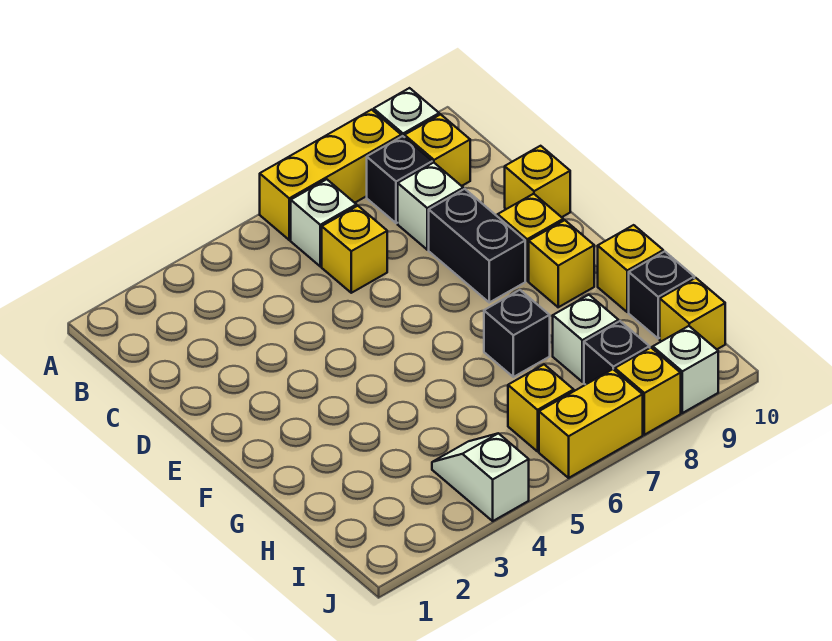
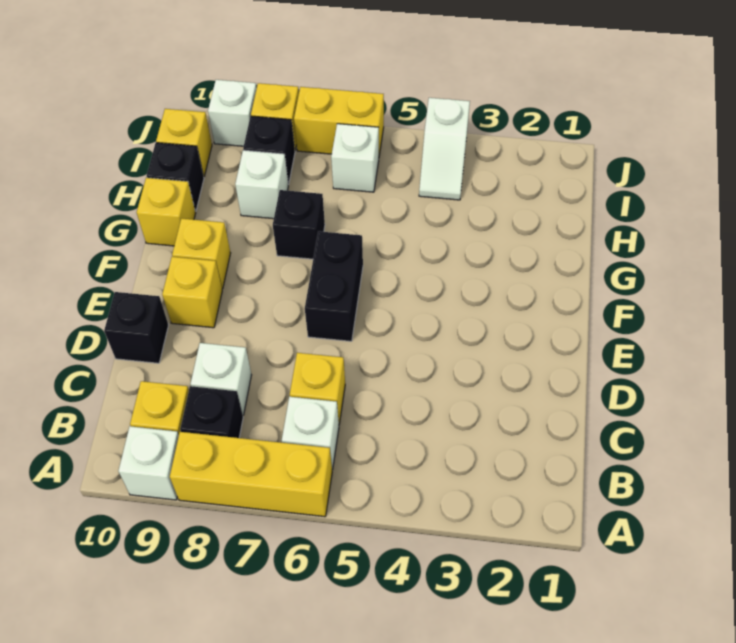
black 1x2 brick [429,189,525,302] -> black 1x2 brick moved to [305,231,363,341]
yellow 1x1 brick [505,146,570,217] -> black 1x1 brick [104,292,168,363]
yellow 1x1 brick [508,365,574,451] -> white 1x1 brick [331,124,379,192]

